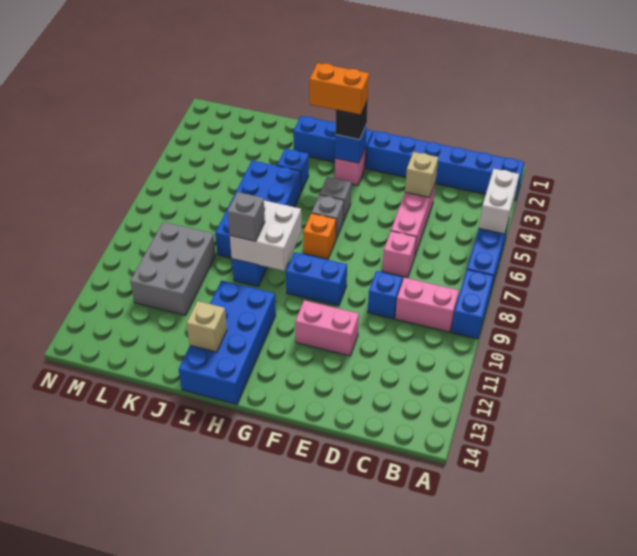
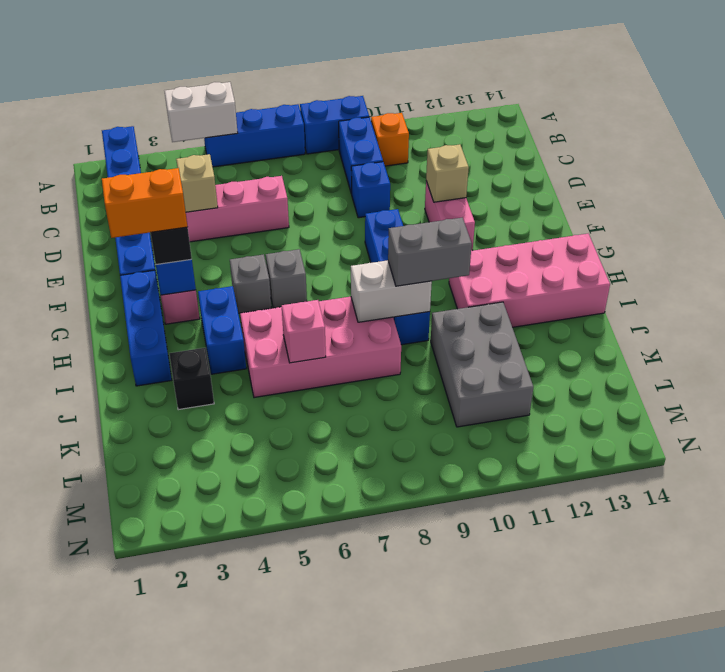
pink 1x2 brick [395,278,459,332] -> blue 1x2 brick [339,117,383,194]
pink 1x1 brick [382,231,416,278] -> pink 1x1 brick moved to [282,300,326,363]
orange 1x2 brick [310,63,369,115] -> orange 1x2 brick turned to [102,168,187,238]
orange 1x1 brick [303,213,336,259] -> orange 1x1 brick moved to [371,113,409,166]
white 2x2 brick [230,201,302,271] -> white 1x2 brick [351,260,432,322]
blue 2x4 brick [179,280,276,404] -> pink 2x4 brick [449,234,610,327]
blue 1x1 brick [277,149,309,192] -> blue 1x2 brick [198,286,246,374]
blue 2x4 brick [215,161,301,258] -> pink 2x4 brick [240,297,401,398]
grey 1x1 brick [228,192,265,241] -> grey 1x2 brick [388,218,472,286]
tan 1x1 brick [187,301,227,352] -> tan 1x1 brick moved to [426,144,469,202]
none -> black 1x1 brick [169,348,214,410]
grey 2x3 brick [130,222,216,315] -> grey 2x3 brick turned to [431,302,533,427]

